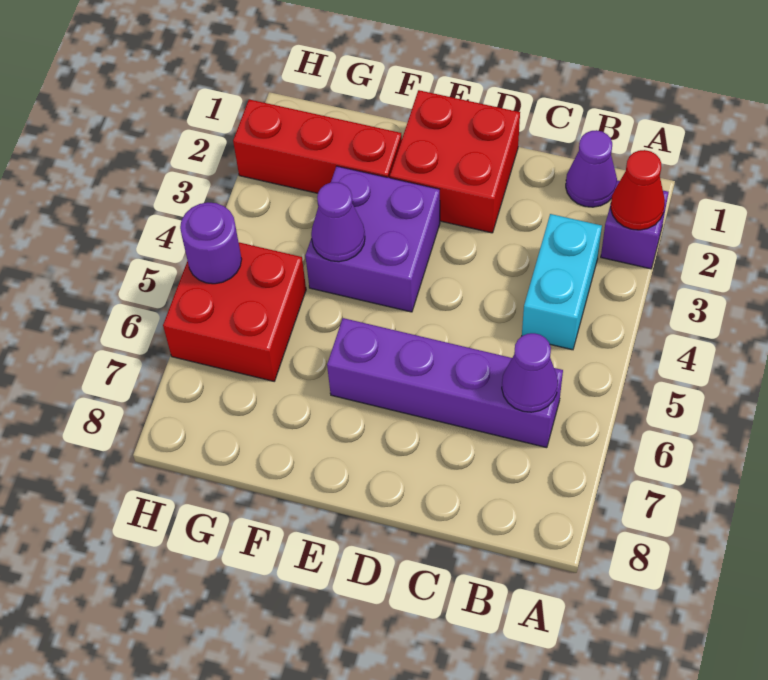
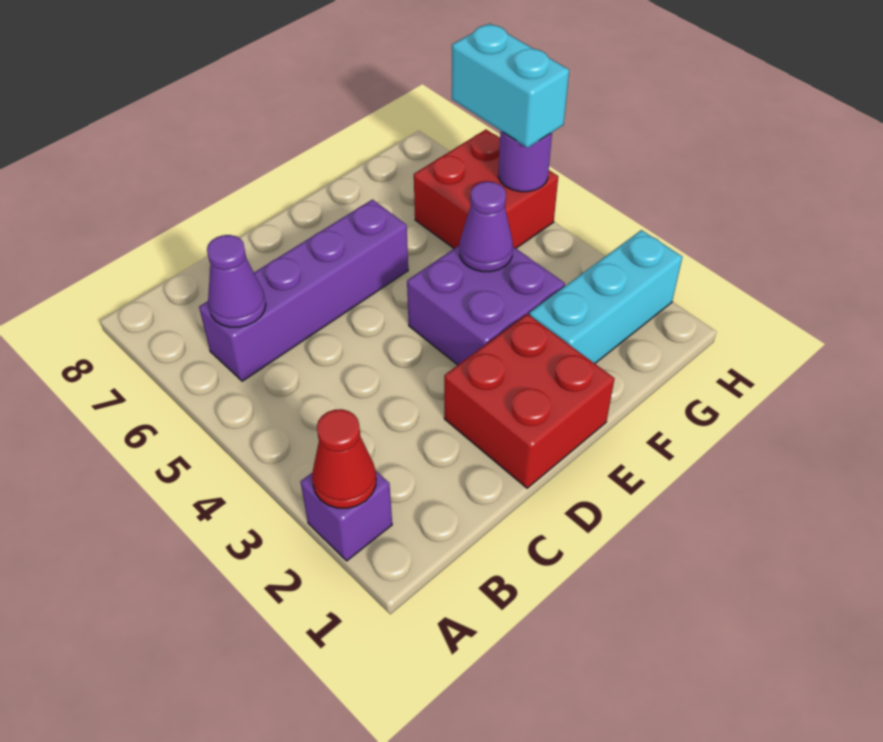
purple 1x1 cone [566,130,617,207] -> none
cyan 1x2 brick [522,214,602,350] -> cyan 1x2 brick moved to [452,23,569,148]
red 1x3 brick [233,99,402,193] -> cyan 1x3 brick [529,230,682,363]

